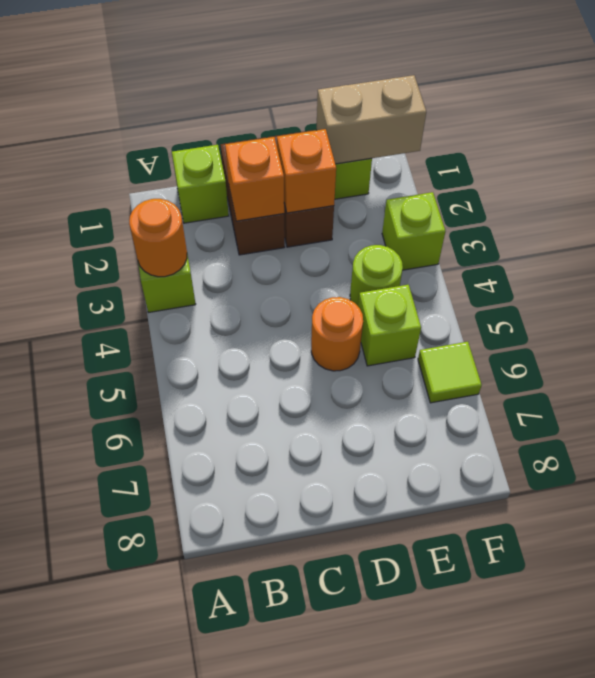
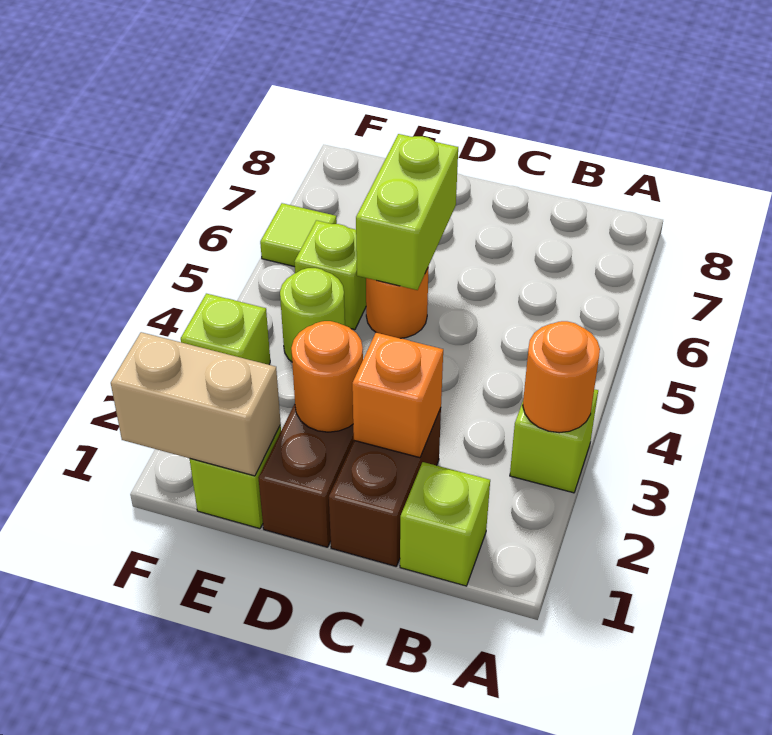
orange 1x1 brick [277,129,336,213] -> orange 1x1 round brick [291,321,363,432]
none -> lime 1x2 brick [356,134,458,290]

